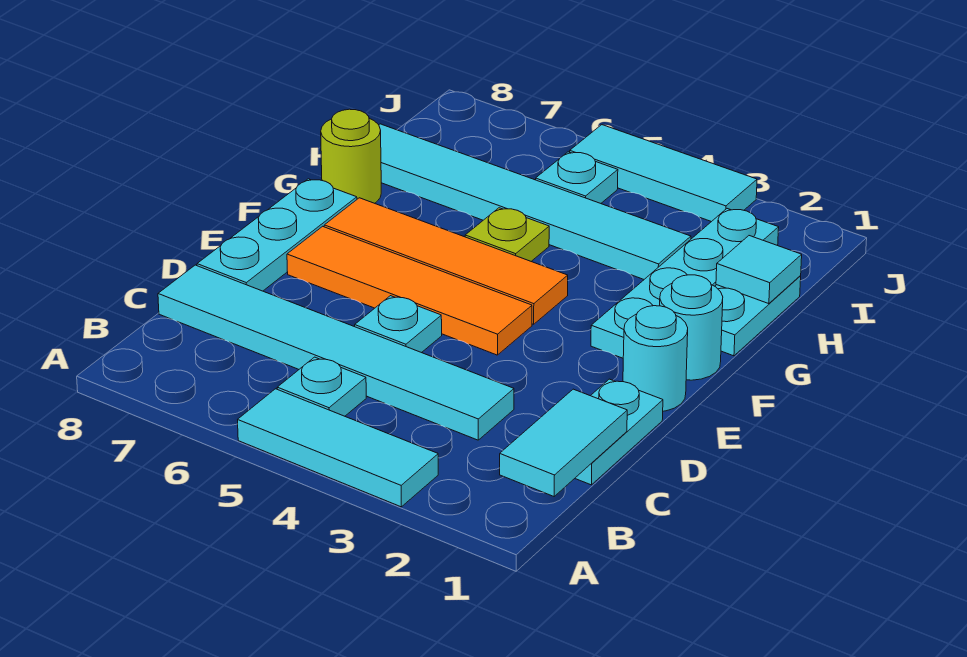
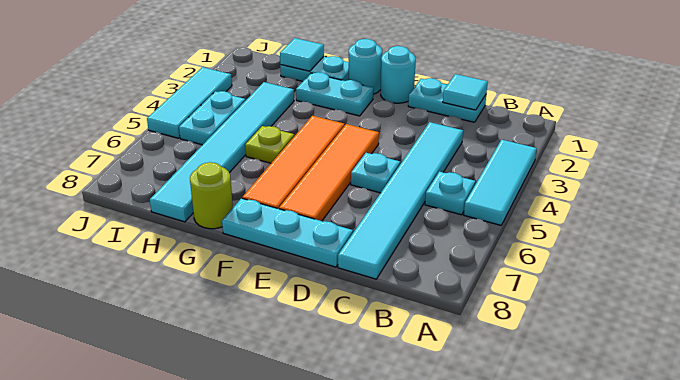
cyan 1x2 tile [500,389,627,496] -> cyan 1x1 tile [443,74,488,110]
cyan 1x4 plate [591,209,779,358] -> cyan 1x2 plate [296,72,373,116]
cyan 1x1 plate [536,152,618,203] -> cyan 1x2 plate [179,91,245,145]

